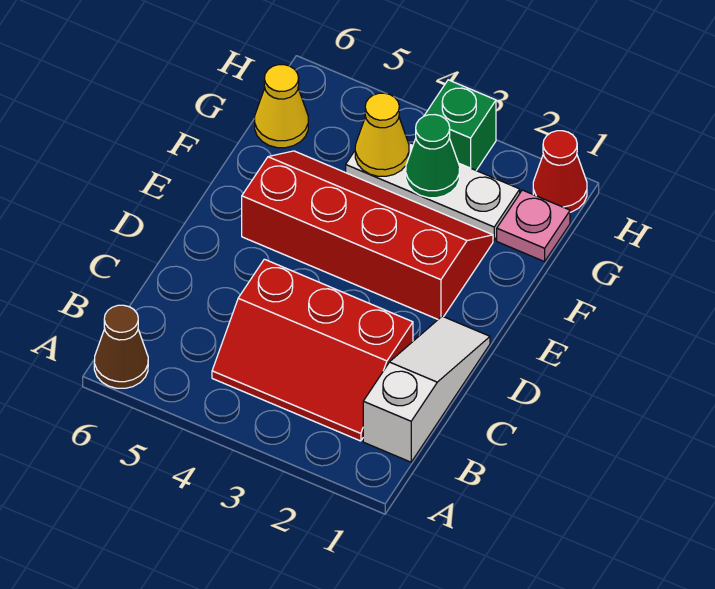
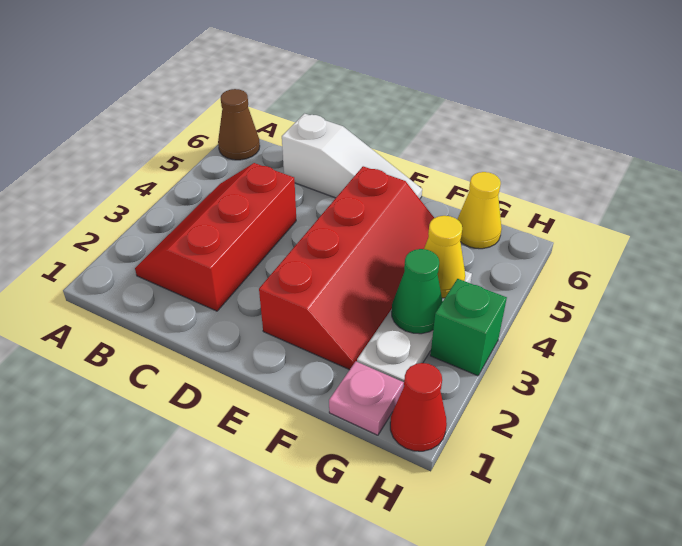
white 1x3 slope [363,316,490,462] -> white 1x3 slope moved to [282,114,422,199]

